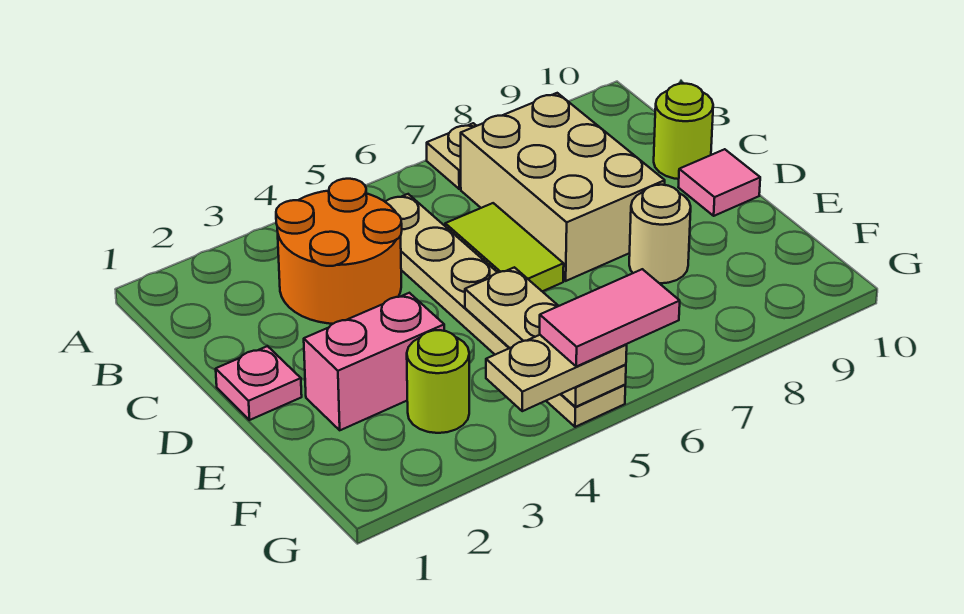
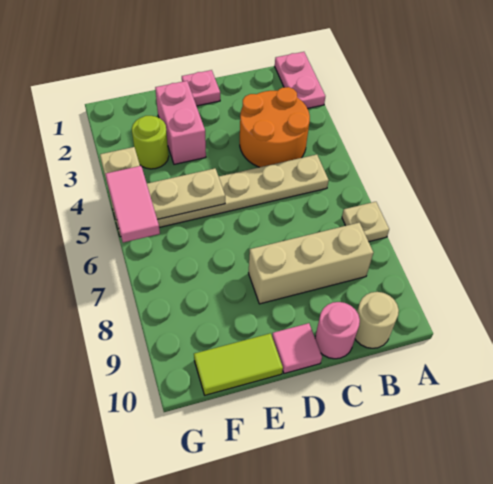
none -> pink 1x2 plate [275,52,325,108]
tan 2x3 brick [461,93,665,281] -> tan 1x3 brick [249,223,373,304]
lime 1x2 tile [445,203,564,291] -> lime 1x2 tile moved to [194,333,283,395]
lime 1x1 round brick [654,84,713,179] -> pink 1x1 round brick [315,302,360,359]
tan 1x1 round brick [629,185,691,283] -> tan 1x1 round brick moved to [355,292,399,348]

